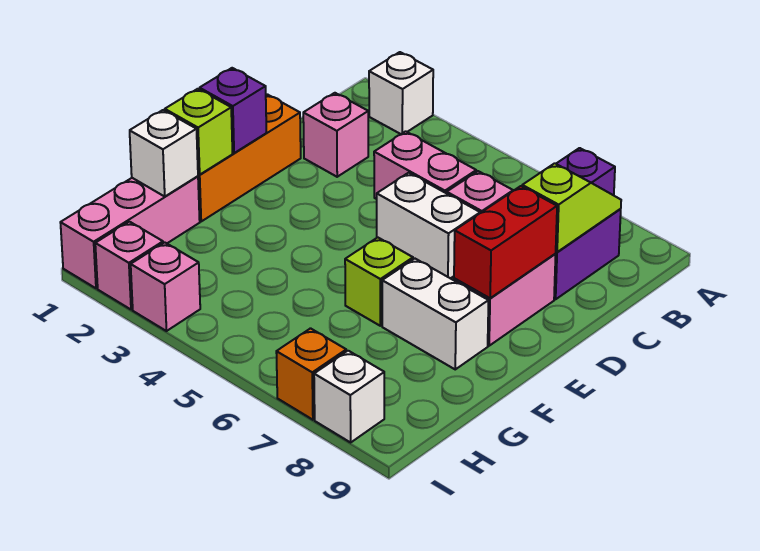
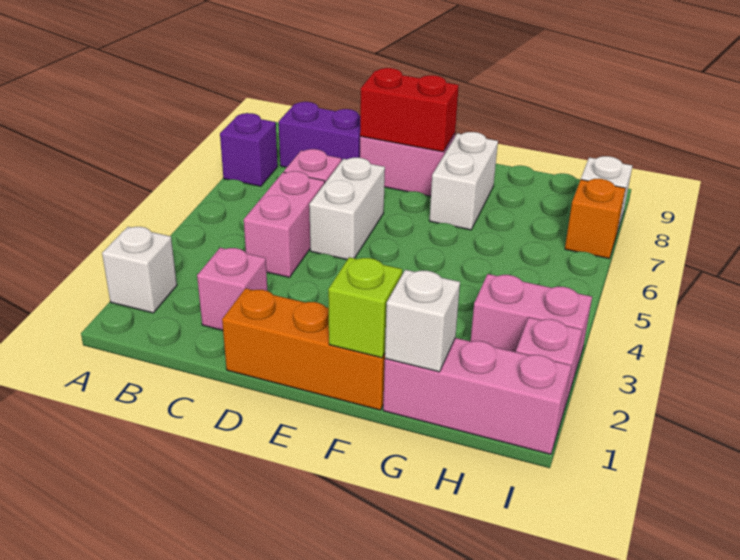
lime 1x2 slope [522,163,621,252] -> none
purple 1x1 brick [200,68,267,153] -> none
lime 1x1 brick [345,237,413,326] -> none
pink 1x1 brick [131,242,200,331] -> pink 1x2 brick [471,274,592,376]

